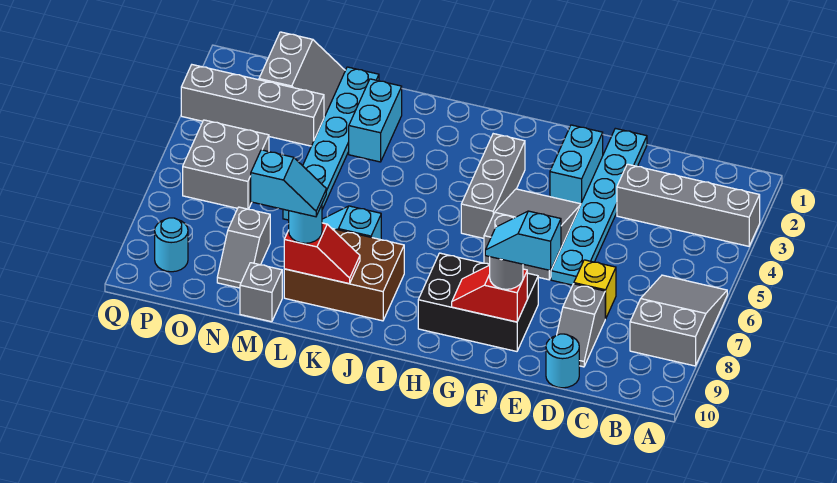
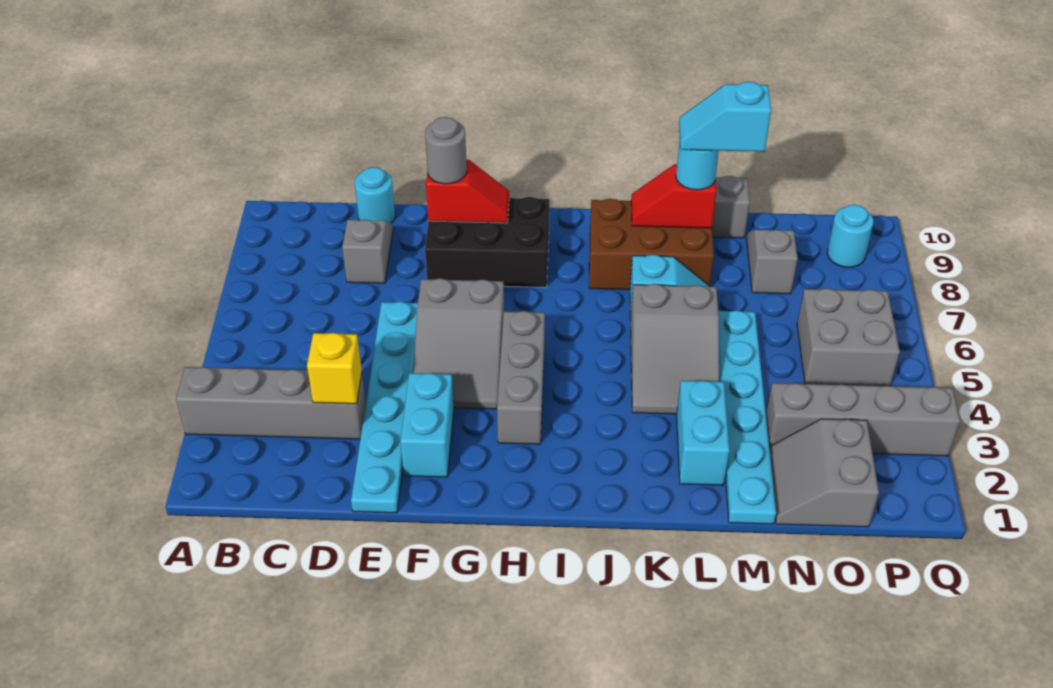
grey 2x3 slope [630,275,727,366] -> grey 2x3 slope moved to [630,284,719,414]
yellow 1x1 brick [574,260,616,319] -> yellow 1x1 brick moved to [307,333,362,404]
cyan 1x2 slope [485,211,561,270] -> none

